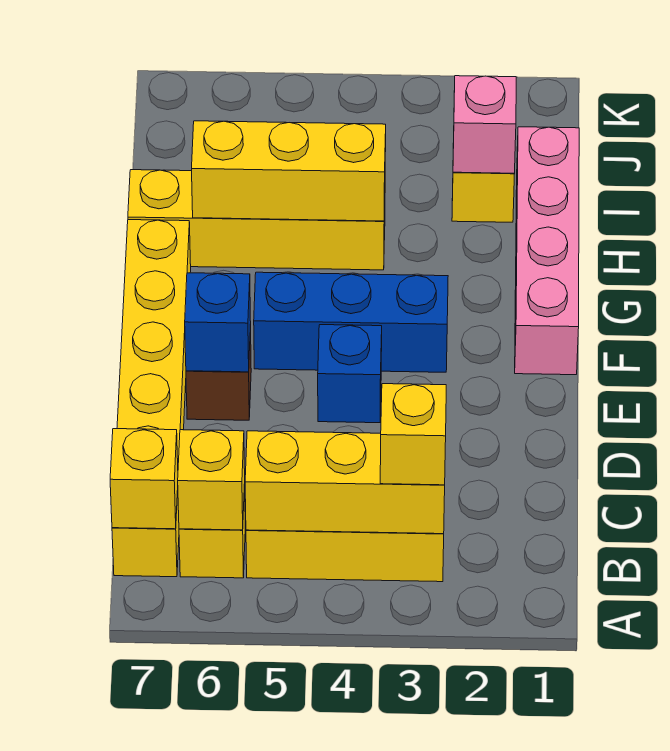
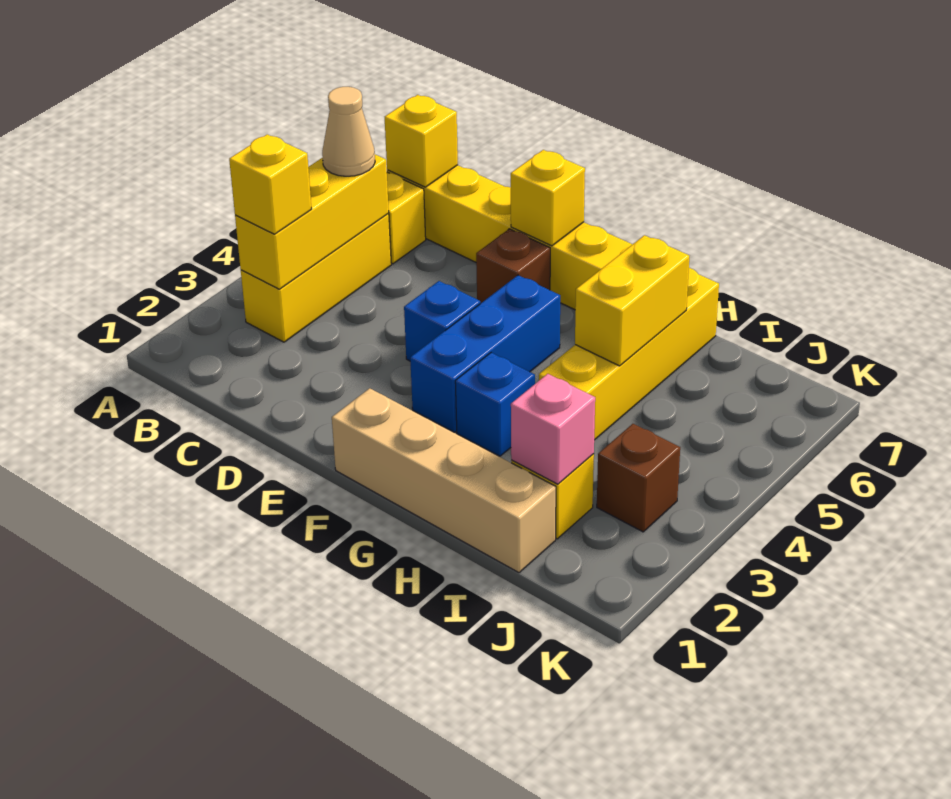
none -> tan 1x1 cone [322,87,375,176]
yellow 1x1 brick [178,430,245,530] -> yellow 1x1 brick moved to [511,150,585,246]
blue 1x1 brick [185,273,251,372] -> blue 1x1 brick moved to [455,353,535,456]
pink 1x4 brick [515,127,579,375] -> tan 1x4 brick [332,388,556,573]
yellow 1x3 brick [192,121,386,221] -> yellow 1x2 brick [575,235,689,366]
none -> brown 1x1 brick [597,424,680,532]

